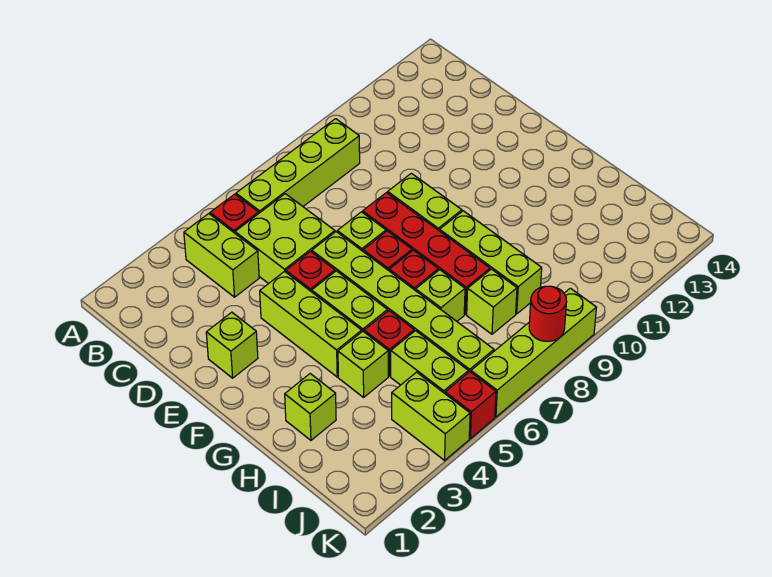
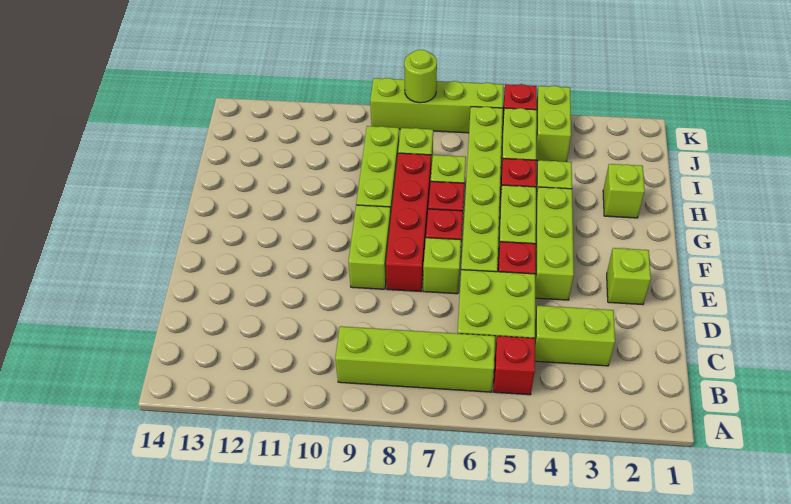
lime 1x2 brick [184,214,259,297] -> lime 1x2 brick turned to [535,306,615,366]
red 1x1 round brick [529,286,567,341] -> lime 1x1 round brick [404,50,437,103]

